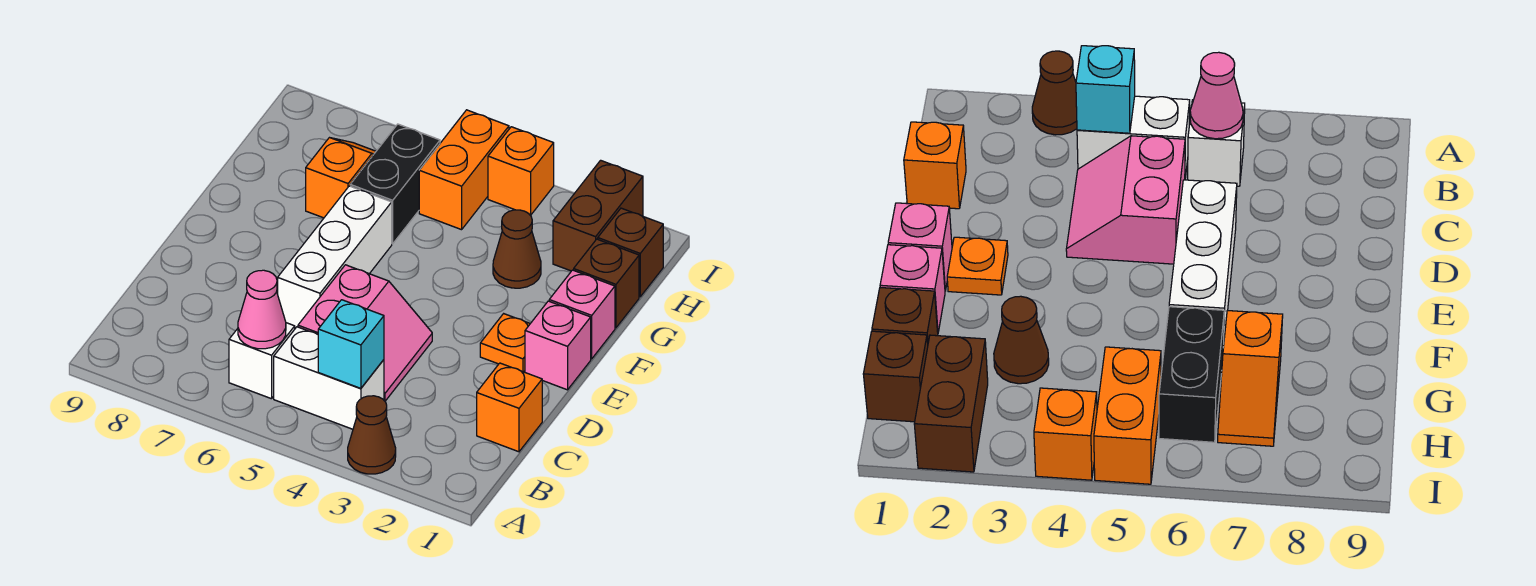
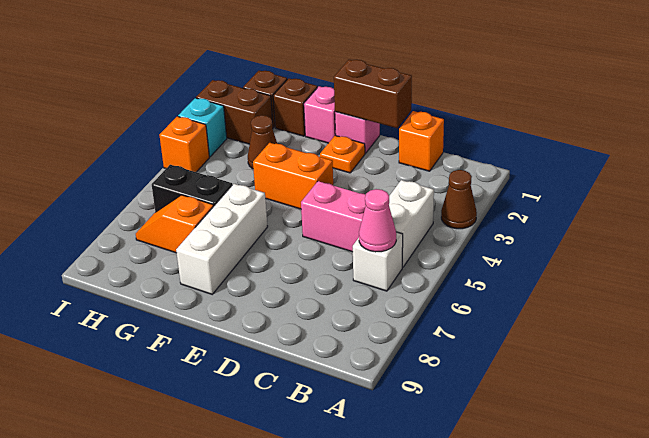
cyan 1x1 brick [318,300,384,388] -> cyan 1x1 brick moved to [178,98,227,157]
none -> brown 1x2 brick [334,60,412,128]
white 1x3 brick [278,186,392,328] -> white 1x3 brick turned to [176,184,268,294]
orange 1x2 brick [419,110,509,230] -> orange 1x2 brick moved to [253,143,333,209]

